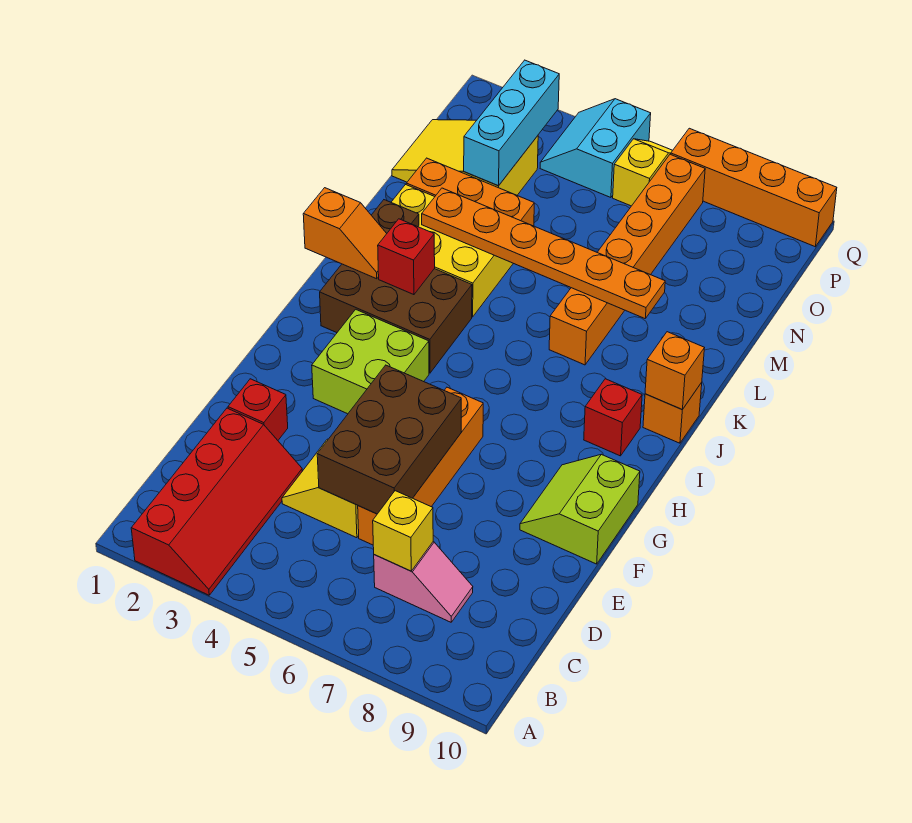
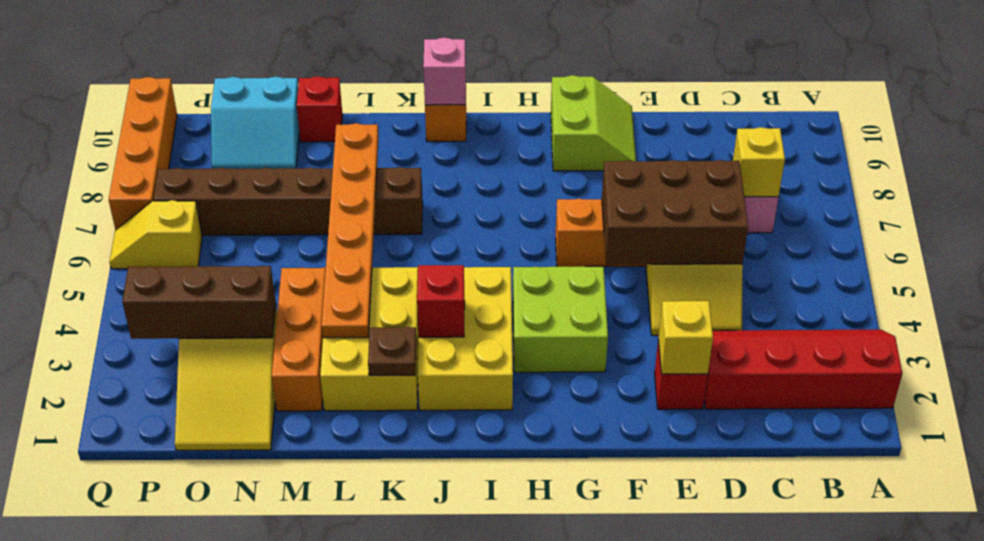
none -> yellow 1x1 brick [658,301,713,374]
lime 2x2 slope [520,454,640,564] -> lime 2x2 slope turned to [551,75,636,171]
brown 2x3 brick [320,264,472,373] -> yellow 2x3 brick [418,267,513,410]
red 1x1 brick [584,379,642,456] -> red 1x1 brick moved to [297,76,342,142]
orange 1x2 slope [303,188,387,279] -> none
orange 1x1 brick [645,332,704,409] -> pink 1x1 brick [423,37,466,105]
orange 1x6 brick [549,154,705,365] -> brown 1x6 brick [153,167,423,235]
cyan 1x3 brick [464,60,559,186] -> brown 1x3 brick [122,266,276,339]
cyan 2x2 slope [540,99,651,197] -> cyan 2x2 slope moved to [211,77,299,169]

